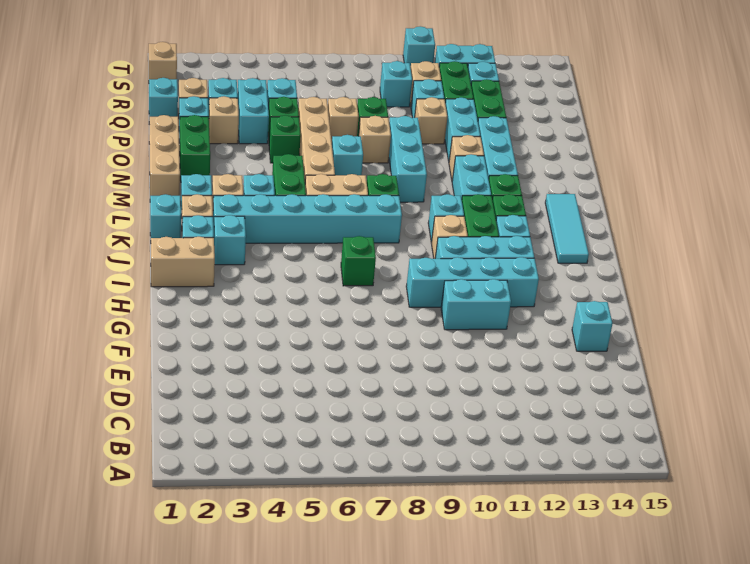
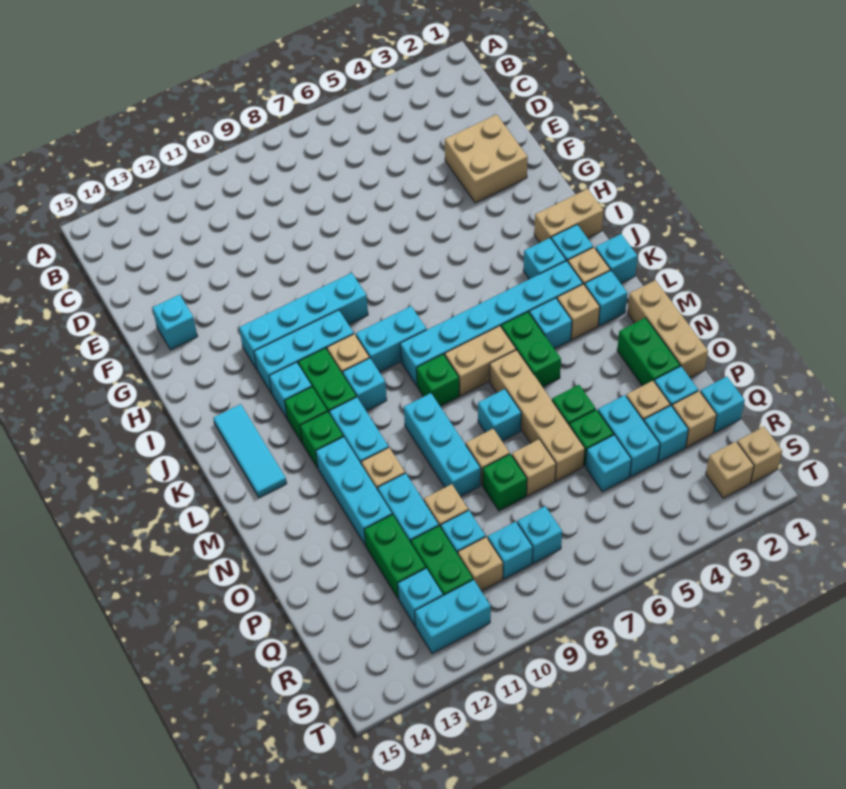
none -> tan 2x2 brick [445,114,528,203]
cyan 1x2 brick [441,279,511,330] -> cyan 1x2 brick moved to [356,306,427,372]
green 1x1 brick [341,236,376,286] -> none
none -> tan 1x1 brick [706,442,754,498]
cyan 1x1 brick [403,26,435,68] -> cyan 1x1 brick moved to [517,506,562,563]

